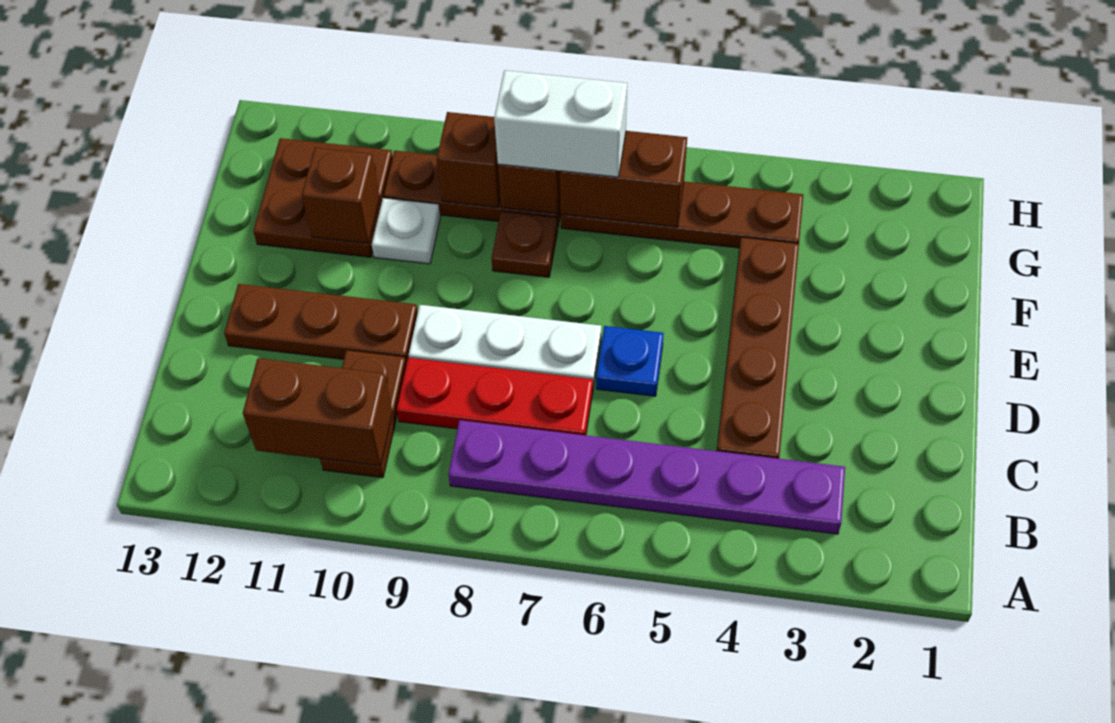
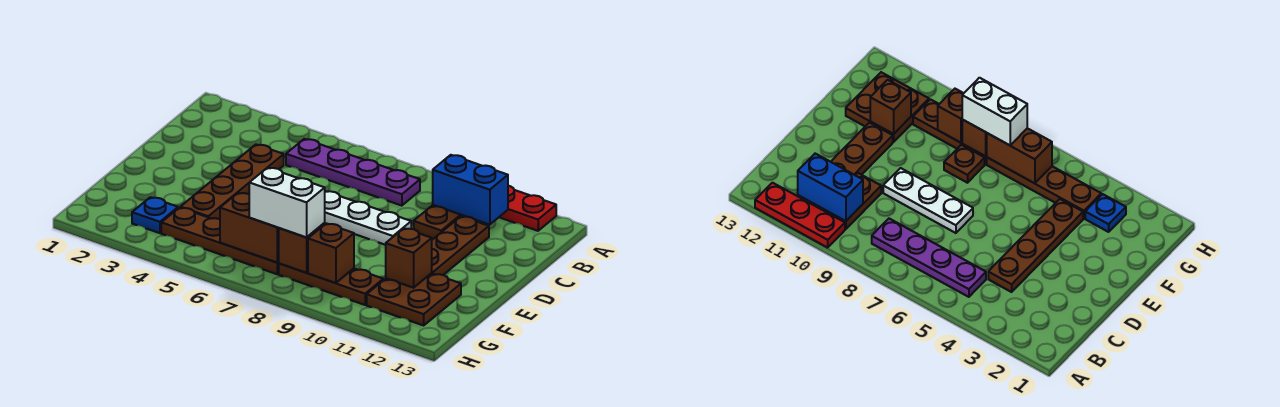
purple 1x6 plate [448,420,845,534] -> purple 1x4 plate [286,139,420,206]
brown 1x2 brick [243,358,393,466] -> blue 1x2 brick [433,155,508,225]
red 1x3 plate [396,358,593,435] -> red 1x3 plate moved to [500,186,556,231]
blue 1x1 plate [596,326,664,396] -> blue 1x1 plate moved to [132,197,178,233]
brown 1x3 plate [224,284,418,364] -> brown 1x3 plate turned to [432,216,489,275]
white 1x1 plate [372,198,440,264] -> none

